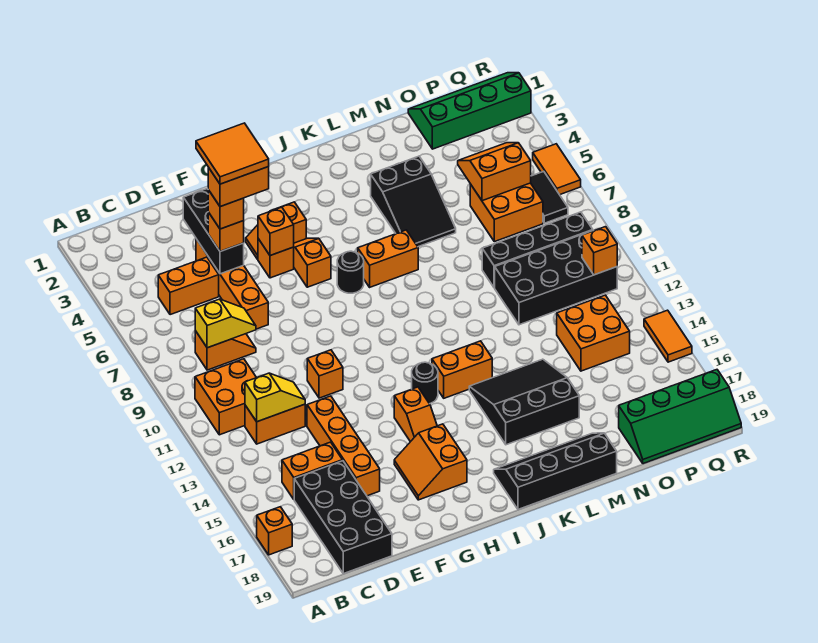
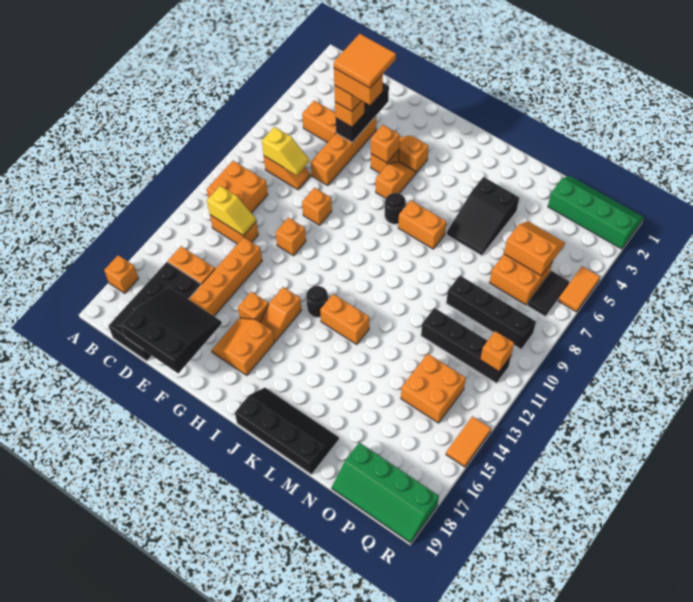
none -> orange 1x1 brick [302,188,332,225]
none -> orange 1x1 brick [238,292,269,322]
black 3x3 slope [469,359,579,445] -> black 3x3 slope moved to [121,287,222,374]
black 2x4 brick [495,231,617,325] -> black 1x4 brick [421,308,511,383]

